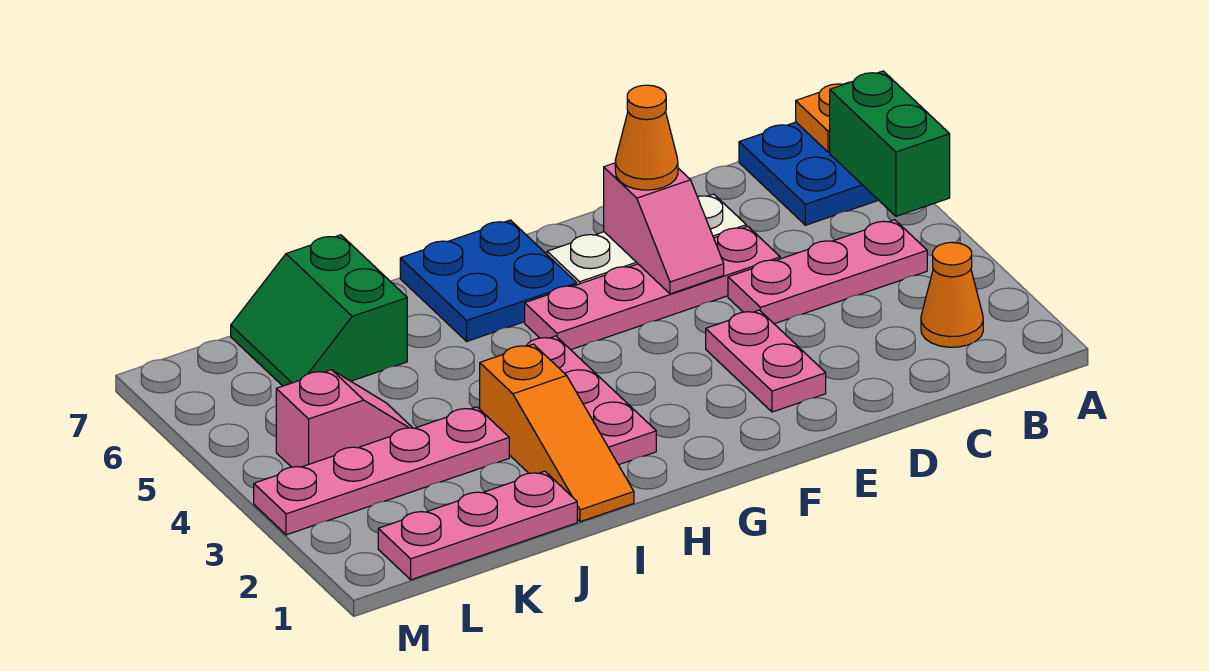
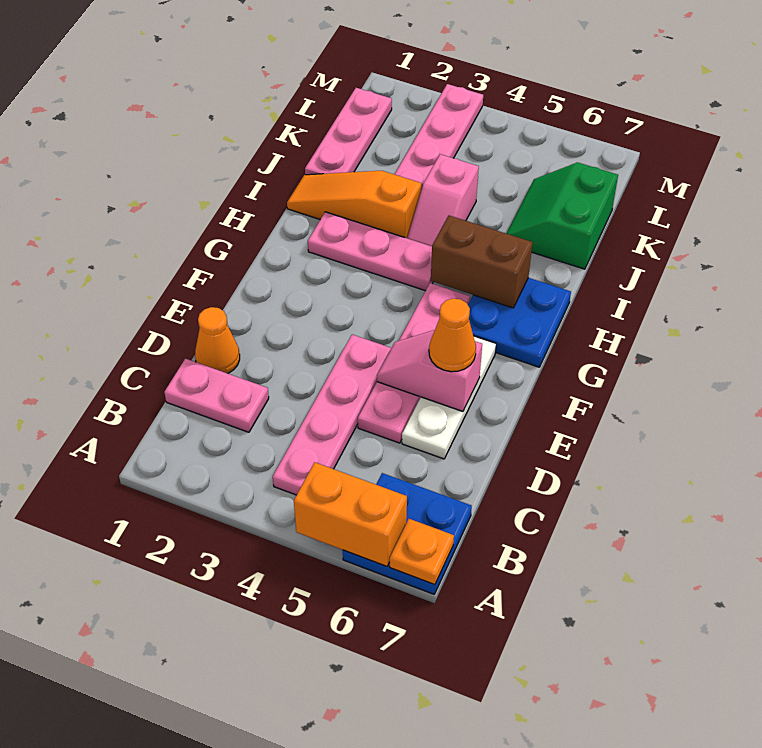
green 1x2 brick [830,71,950,216] -> orange 1x2 brick [294,462,407,566]
orange 1x1 cone [921,242,983,347] -> orange 1x1 cone moved to [195,307,240,373]
pink 1x3 plate [728,220,927,324] -> pink 1x4 plate [273,335,391,495]
pink 1x2 plate [706,310,826,412] -> pink 1x2 plate moved to [164,359,269,432]
none -> brown 1x2 brick [431,216,533,308]
green 2x2 slope [231,235,407,386] -> green 2x2 slope turned to [506,162,618,269]
pink 1x2 slope [276,370,412,467] -> pink 1x2 slope moved to [408,154,479,246]

